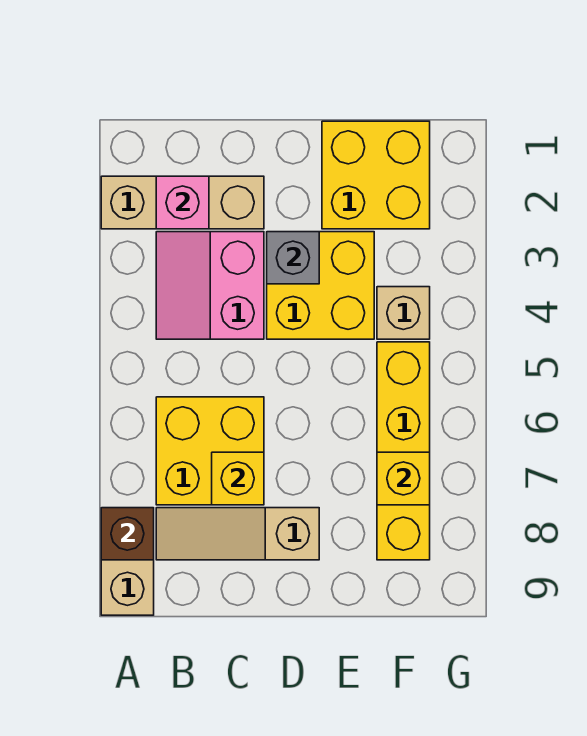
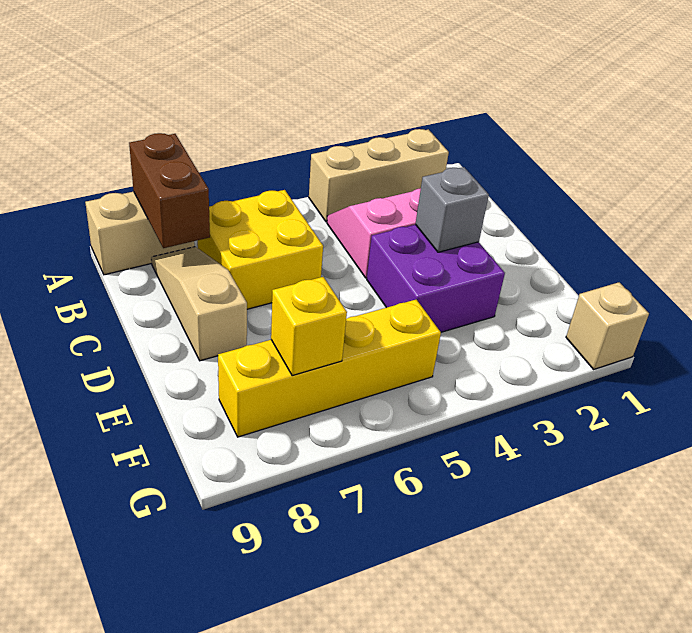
tan 1x3 brick [101,176,264,229] -> tan 1x3 brick turned to [309,129,449,222]
brown 1x1 brick [101,508,154,560] -> brown 1x2 brick [129,133,210,248]
pink 1x1 brick [156,176,209,229] -> none
yellow 1x1 brick [212,452,264,505] -> none
yellow 2x2 brick [267,232,374,339] -> purple 2x2 brick [367,225,505,332]
yellow 2x2 brick [322,121,430,229] -> none
tan 1x1 brick [377,287,430,339] -> tan 1x1 brick moved to [566,282,649,369]

